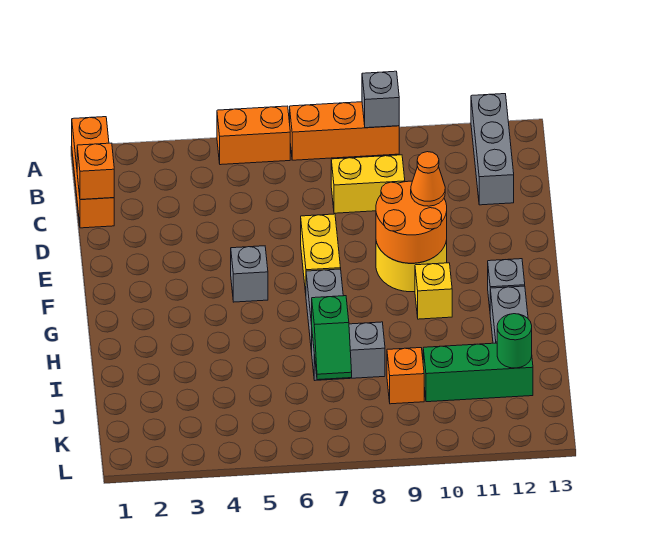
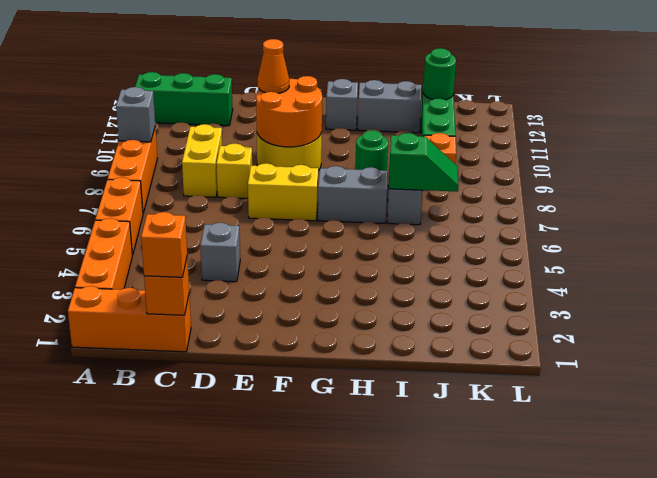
none -> orange 1x3 brick [75,218,132,290]
grey 1x3 brick [471,94,514,205] -> green 1x3 brick [135,72,233,126]
none -> orange 1x1 brick [141,212,187,277]
grey 1x1 brick [231,246,268,302] -> grey 1x1 brick moved to [200,223,240,282]
yellow 1x1 brick [415,263,452,319] -> yellow 1x1 brick moved to [216,144,252,198]
none -> green 1x1 round brick [355,130,388,171]

